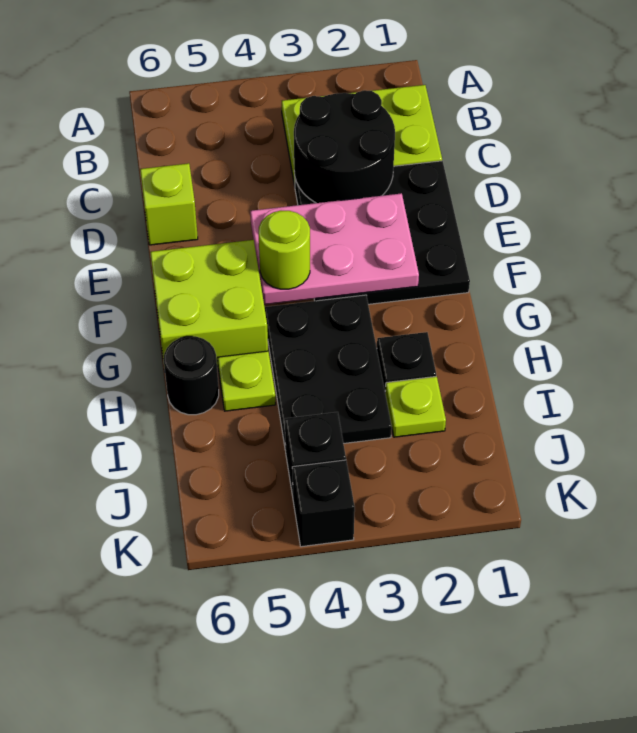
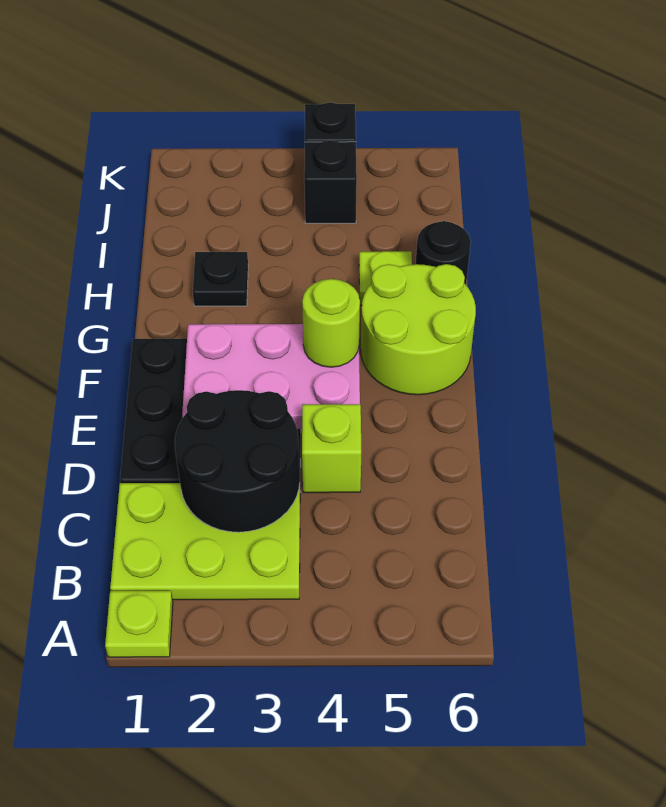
lime 1x1 brick [140,163,198,245] -> lime 1x1 brick moved to [302,404,361,493]
lime 2x2 brick [150,240,268,369] -> lime 2x2 round brick [361,264,476,395]
black 2x3 plate [265,295,392,450] -> none
lime 1x1 plate [385,376,446,437] -> lime 1x1 plate moved to [105,591,173,657]

